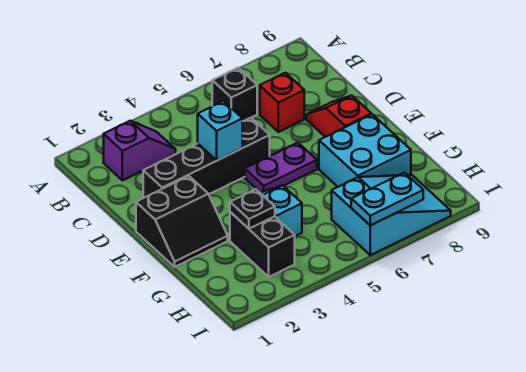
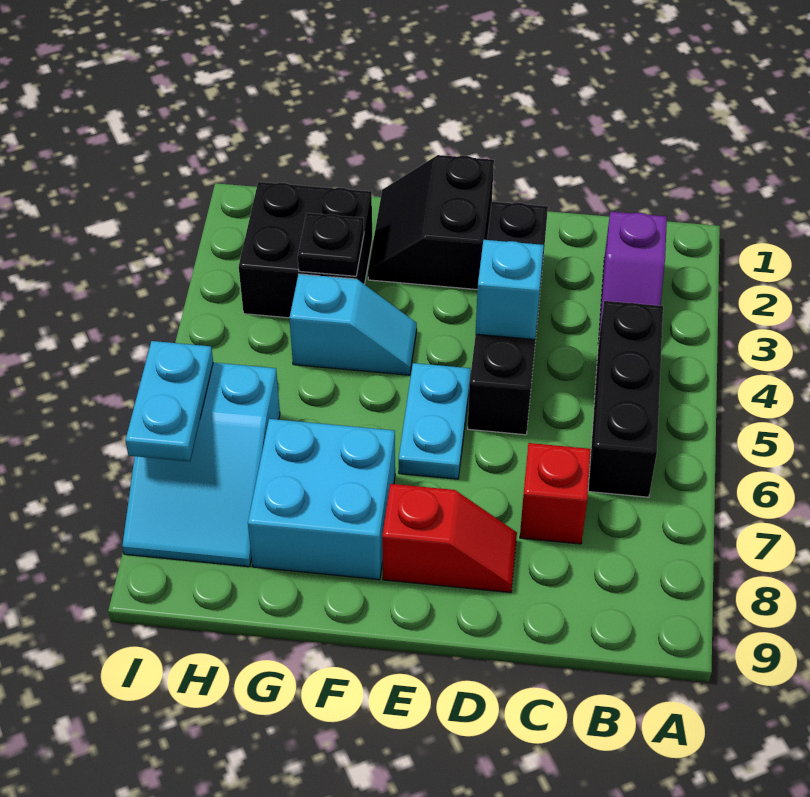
black 1x1 brick [212,68,257,121] -> black 1x3 brick [588,301,663,497]
purple 1x2 plate [245,143,317,193] -> cyan 1x2 plate [399,363,471,479]
black 1x2 brick [230,212,295,277] -> black 2x2 brick [239,182,372,318]

